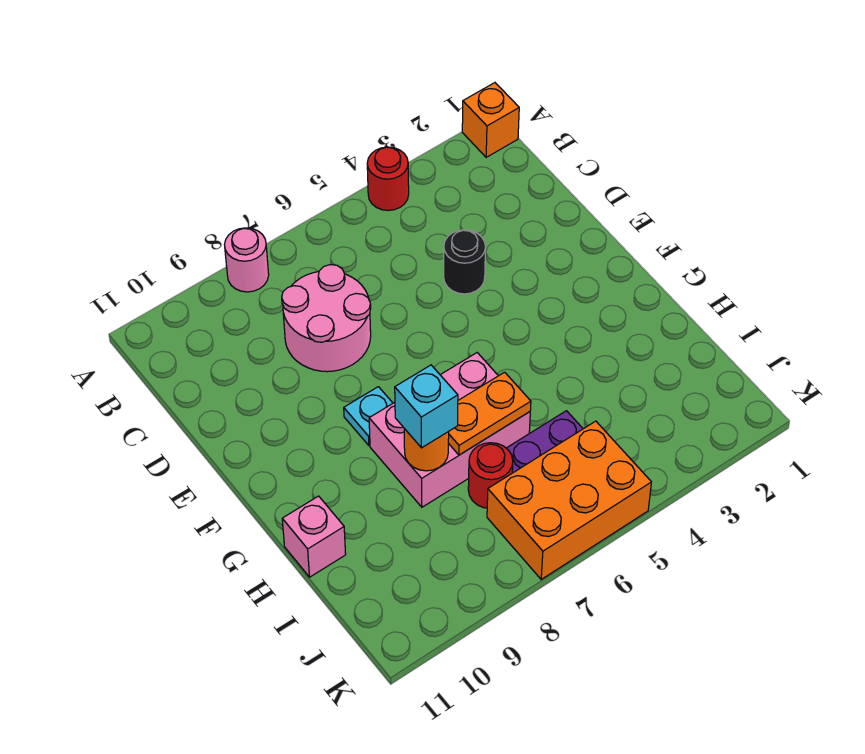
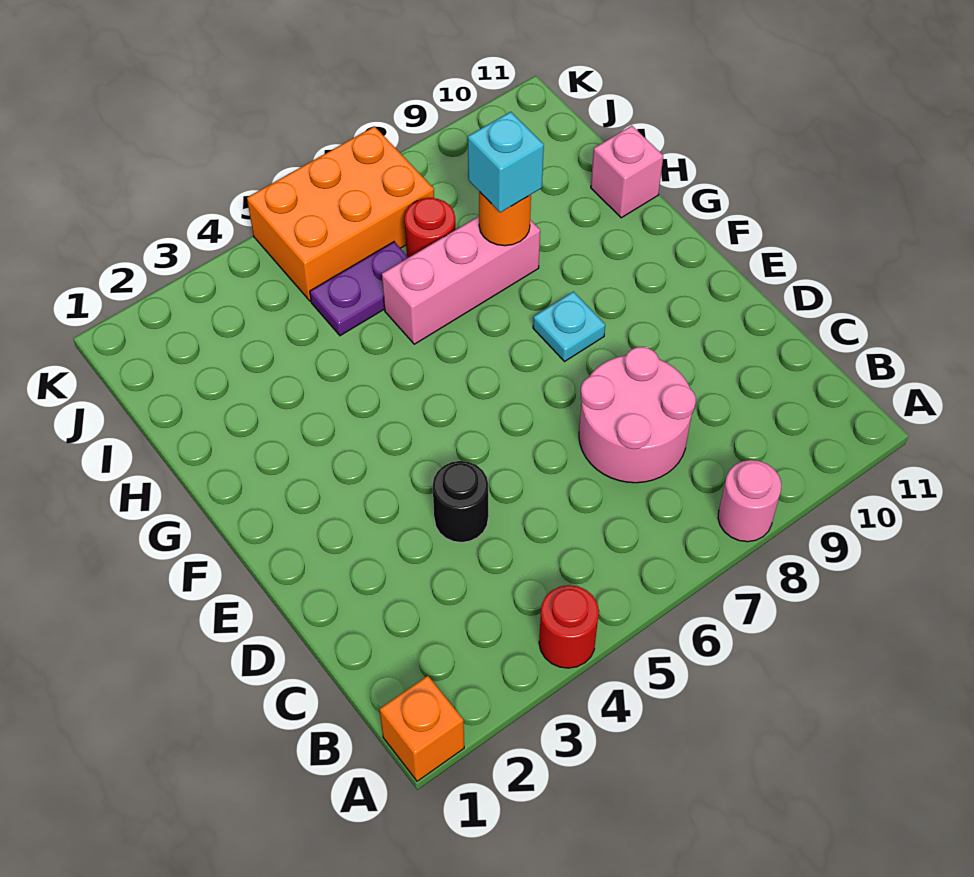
pink 2x3 brick [369,353,530,507] -> pink 1x3 brick [382,216,540,344]
orange 1x2 plate [448,372,531,455] -> none

